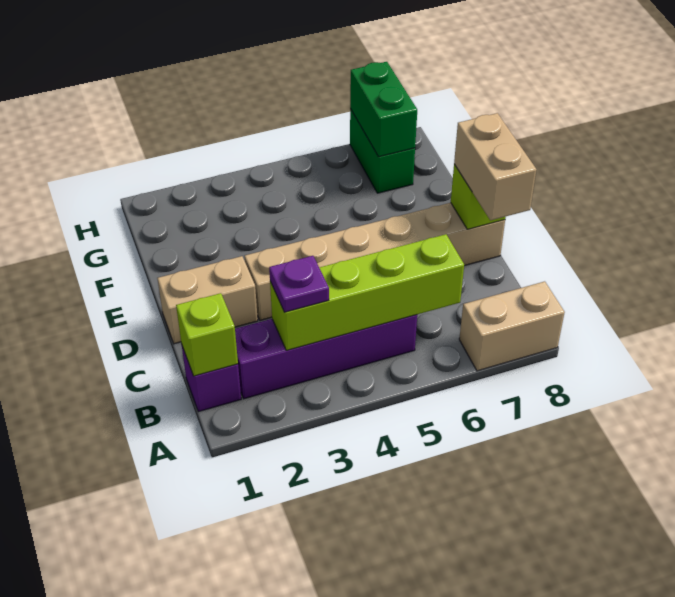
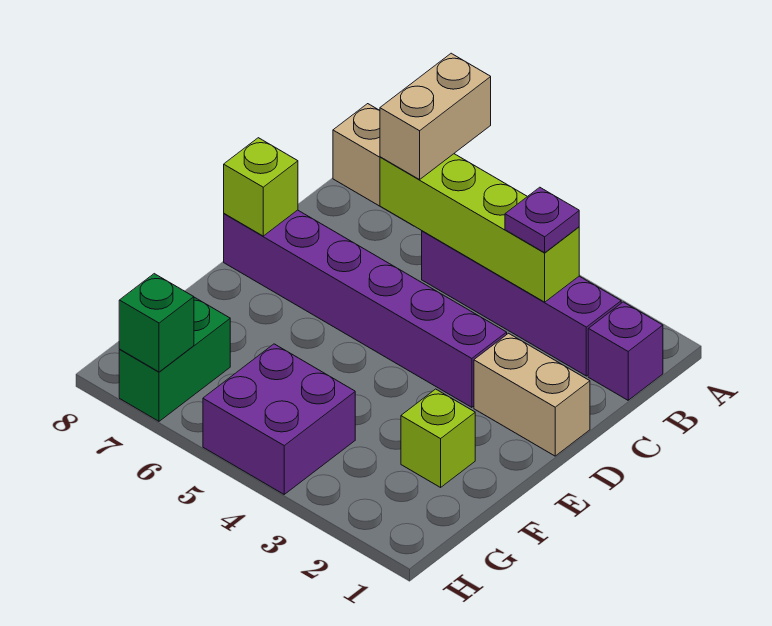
lime 1x1 brick [176,293,238,376] -> lime 1x1 brick moved to [401,389,475,487]
tan 1x2 brick [454,113,536,220] -> tan 1x2 brick moved to [380,53,491,180]
tan 1x6 brick [245,203,505,321] -> purple 1x6 brick [224,210,507,407]
none -> purple 2x2 brick [203,344,355,494]
green 1x2 brick [350,62,417,157] -> green 1x1 brick [119,274,194,372]

